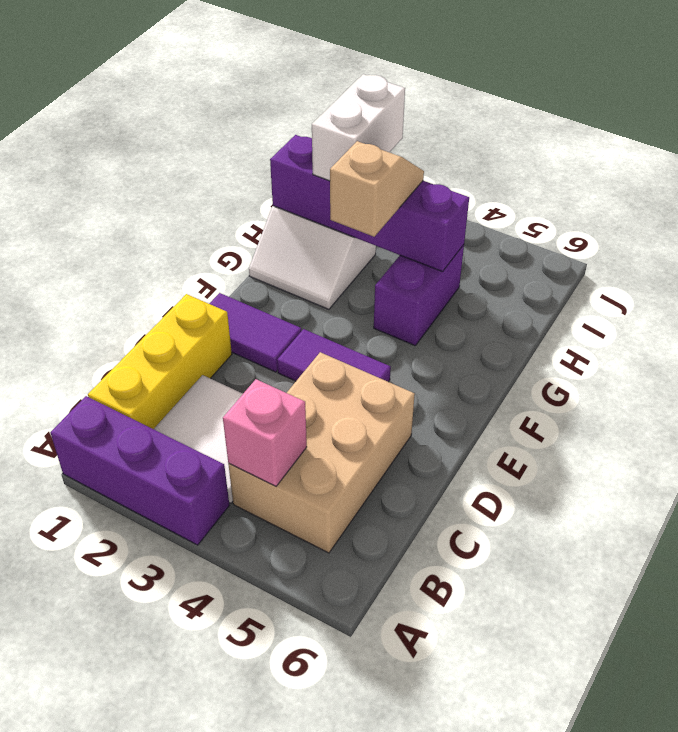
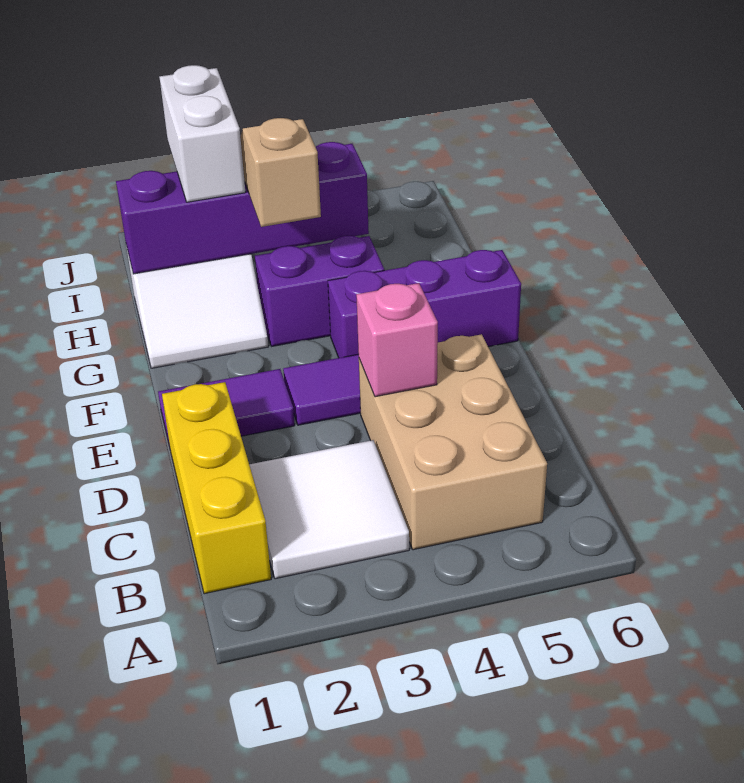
purple 1x3 brick [50,396,229,545] -> purple 1x3 brick moved to [328,250,521,358]
pink 1x1 brick [223,379,307,486] -> pink 1x1 brick moved to [356,283,438,397]
purple 1x2 brick [374,245,464,346] -> purple 1x2 brick turned to [255,236,384,346]

